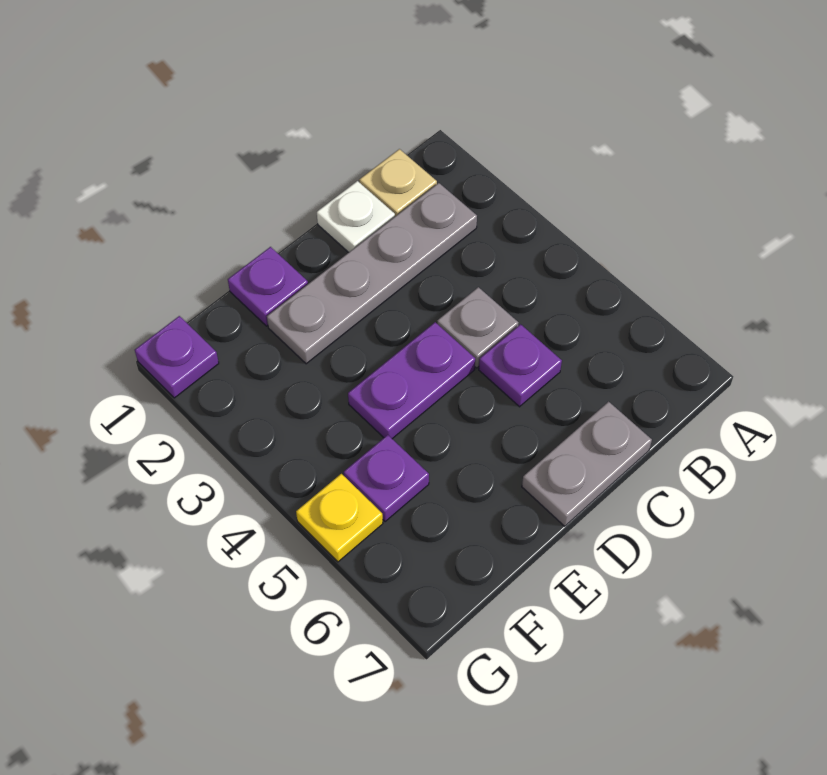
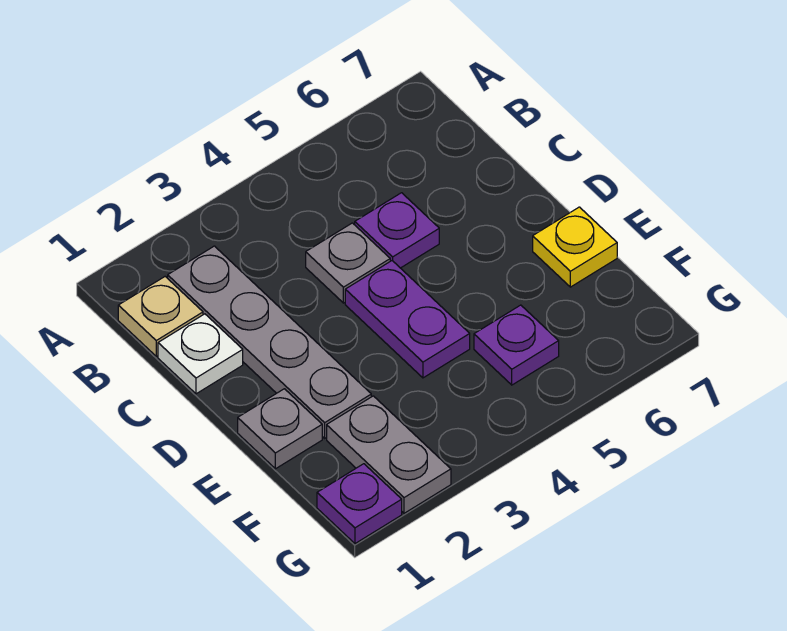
grey 1x2 plate [522,402,652,526] -> grey 1x2 plate moved to [327,396,451,513]
purple 1x1 plate [228,247,308,326] -> grey 1x1 plate [238,389,322,469]
yellow 1x1 plate [296,474,383,562] -> yellow 1x1 plate moved to [533,207,617,287]

